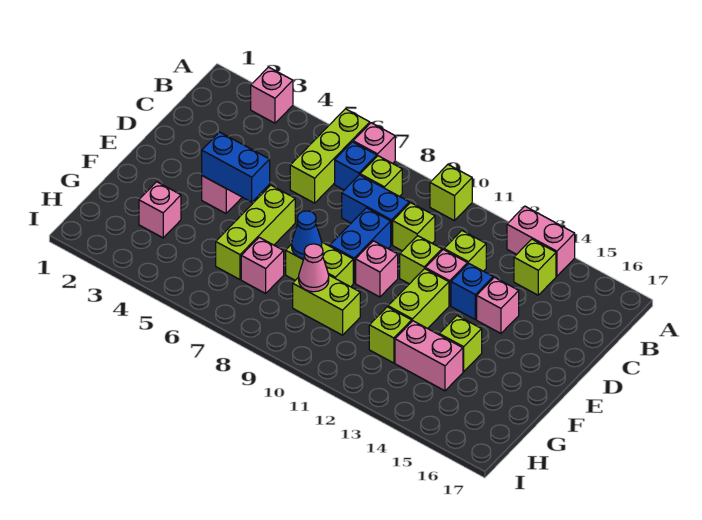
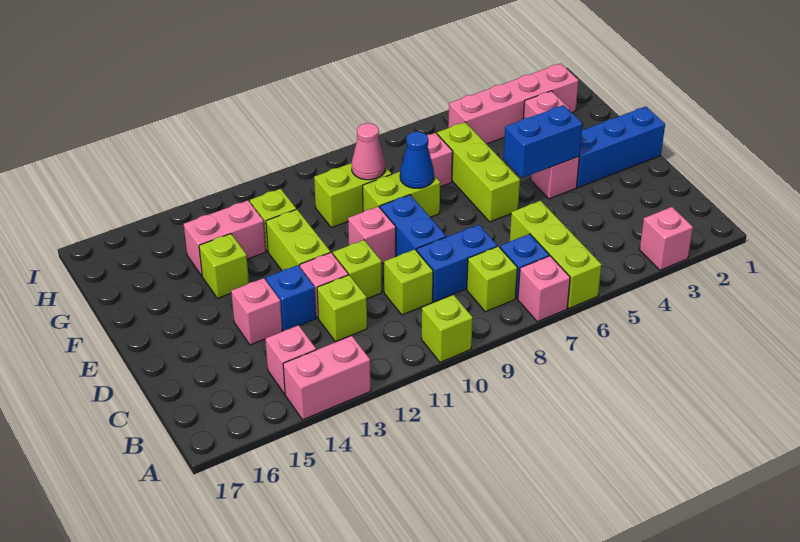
lime 1x1 brick [514,239,556,295] -> pink 1x1 brick [265,325,316,394]
none -> blue 1x3 brick [577,107,665,188]
none -> pink 1x4 brick [448,64,579,144]

